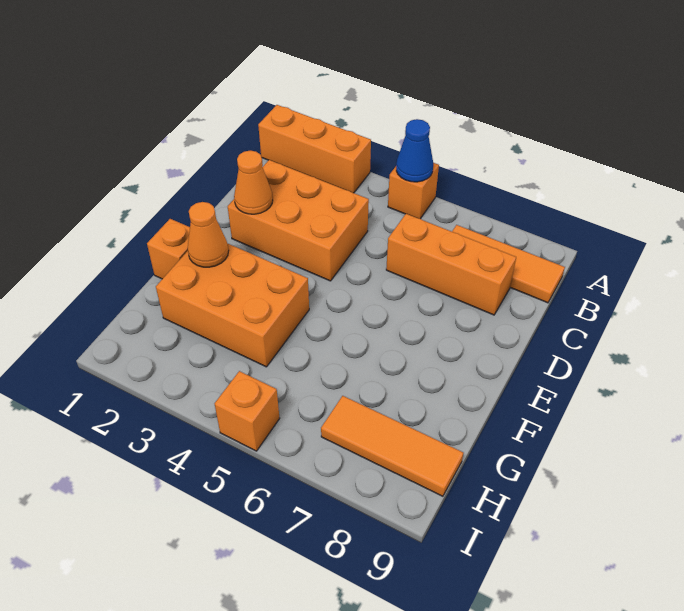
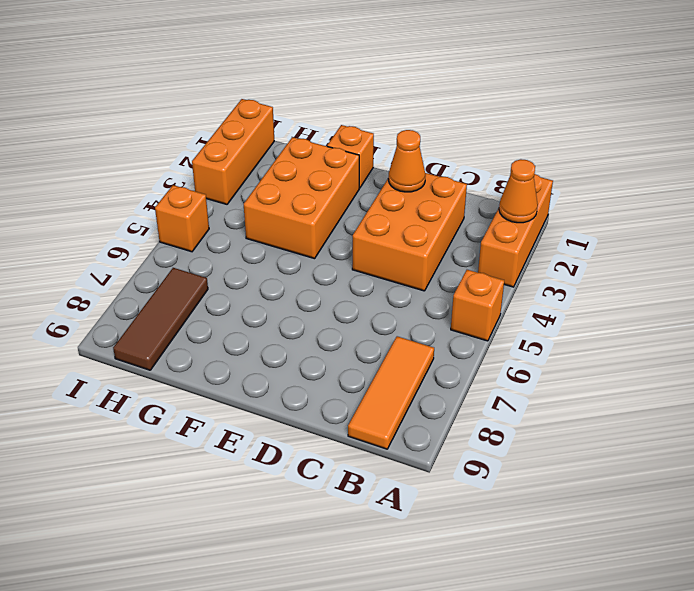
blue 1x1 cone [396,119,433,182] -> none
orange 1x3 brick [386,214,516,315] -> orange 1x3 brick moved to [192,99,274,204]
orange 1x1 cone [188,202,229,267] -> orange 1x1 cone moved to [499,159,538,223]
orange 1x3 tile [321,396,463,496] -> brown 1x3 tile [113,268,208,370]

